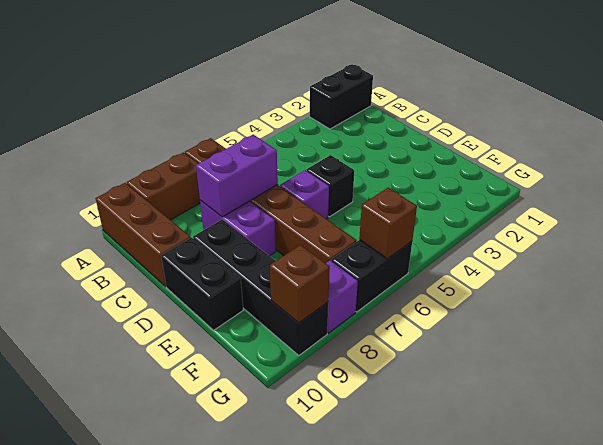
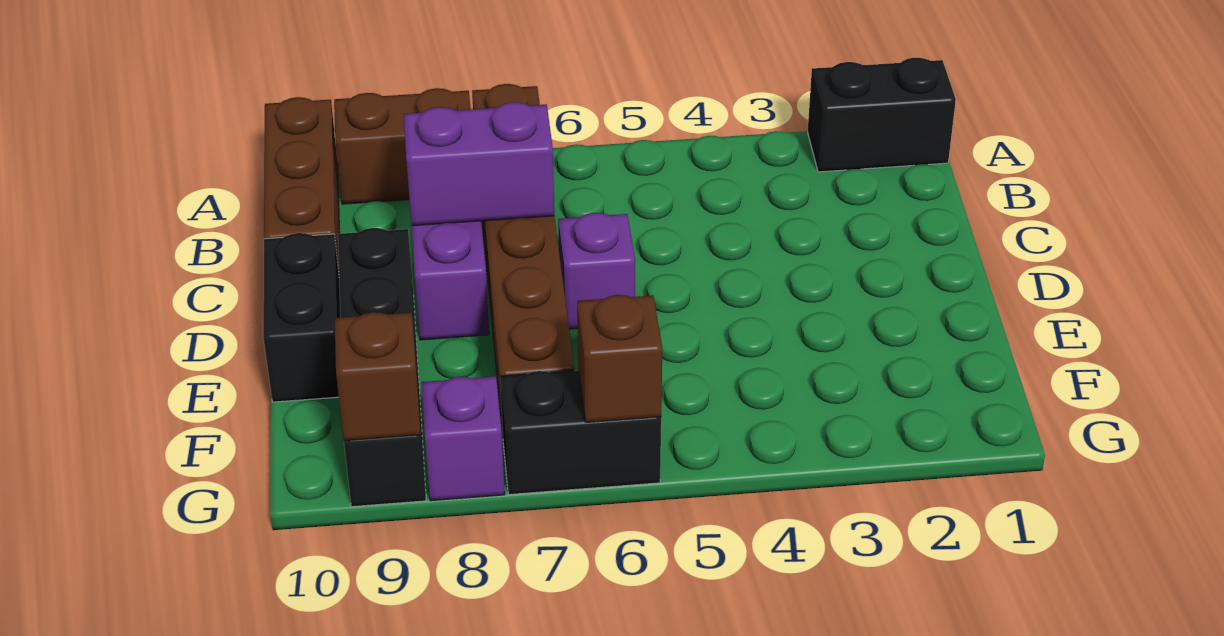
black 1x1 brick [307,155,354,217] -> none

